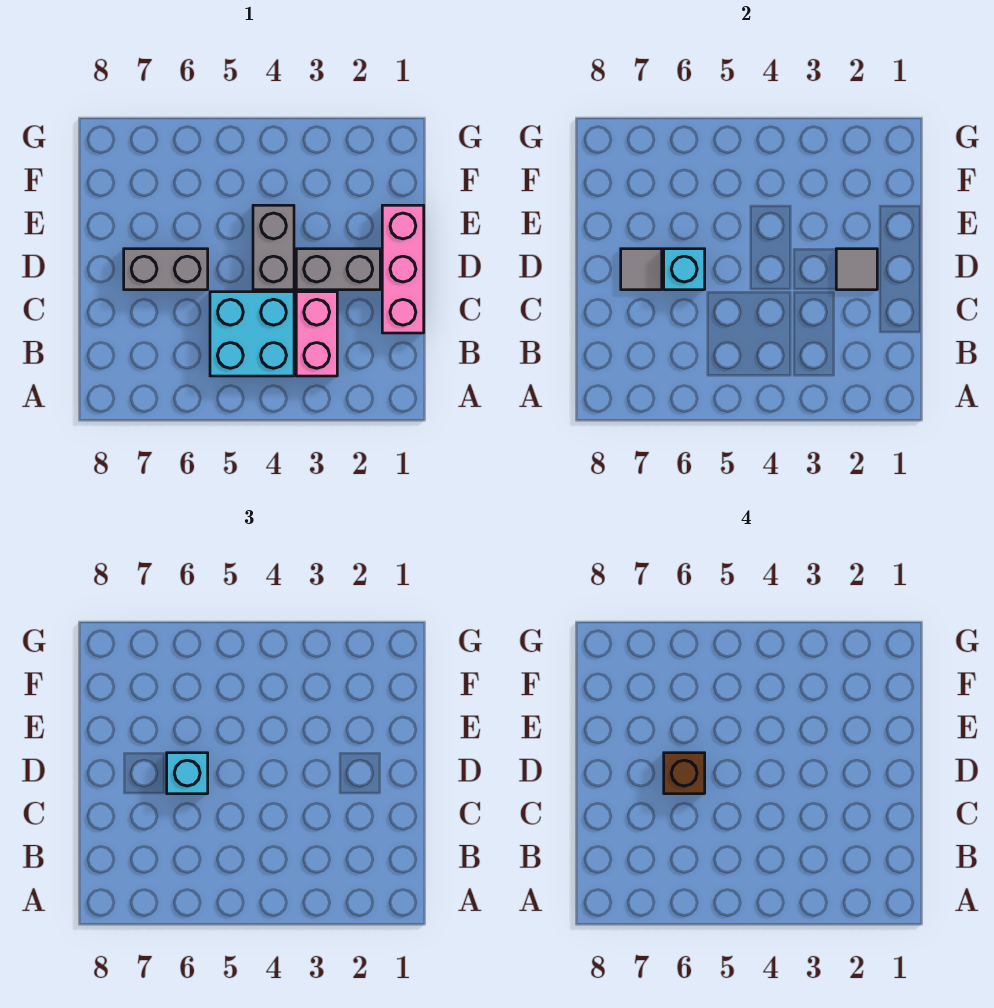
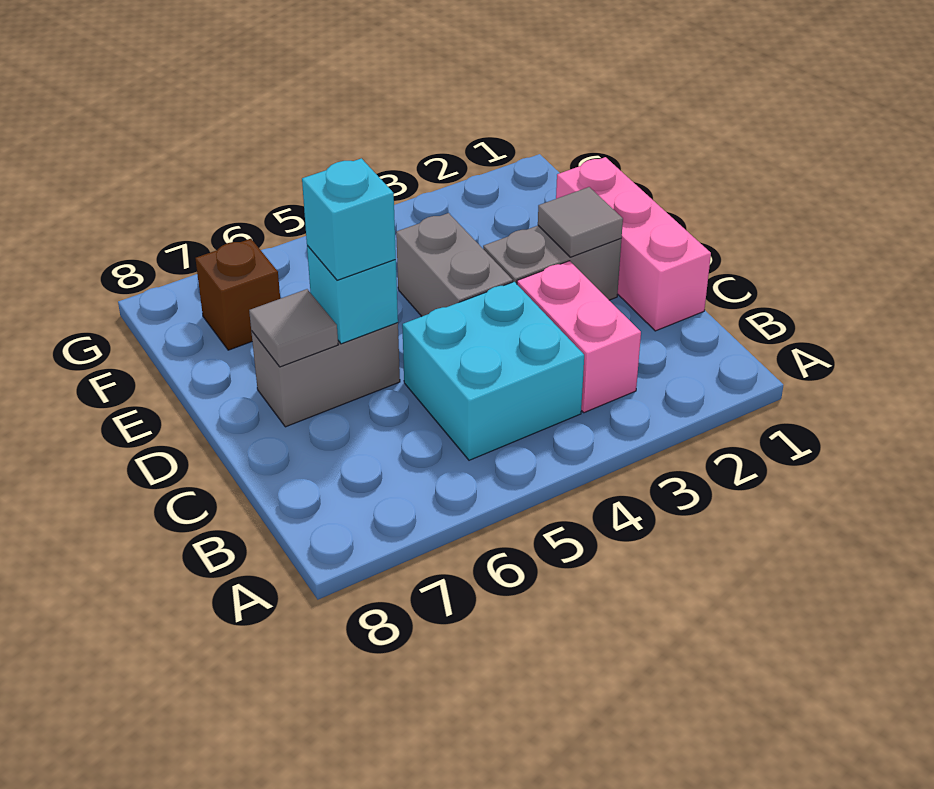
brown 1x1 brick [664,753,705,794] -> brown 1x1 brick moved to [195,239,280,350]

